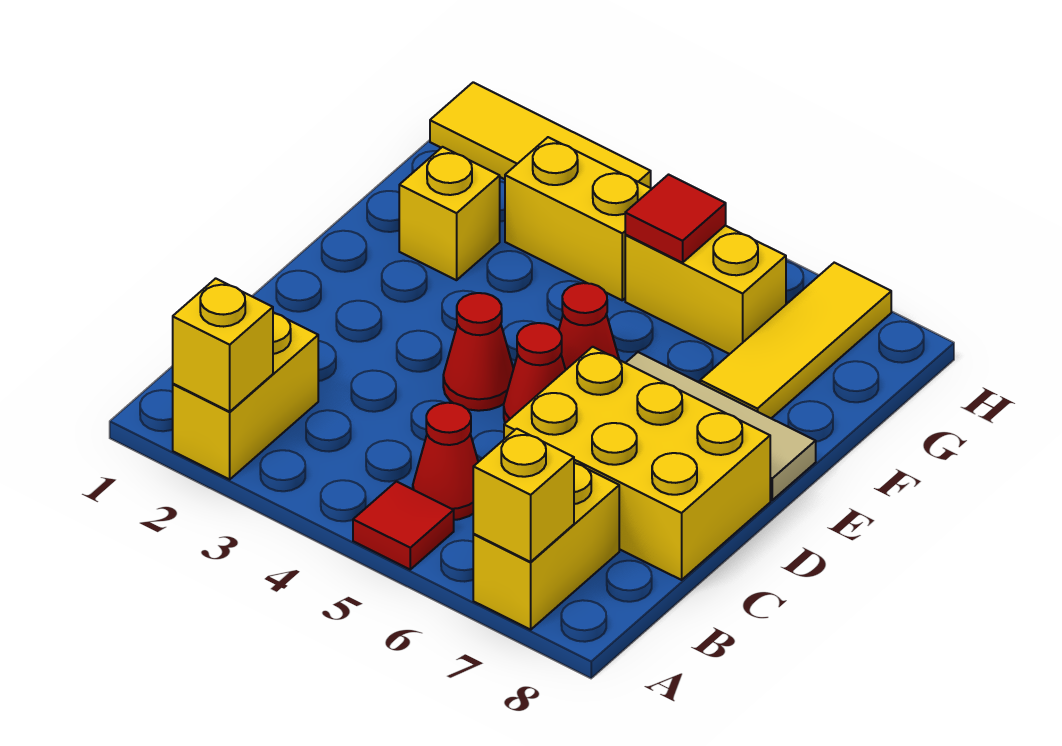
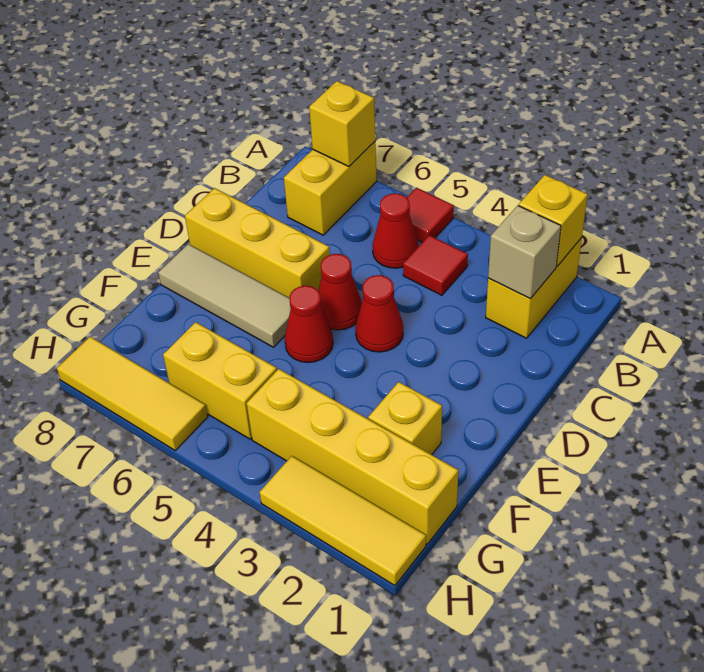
none -> tan 1x1 brick [488,205,561,299]
yellow 2x3 brick [504,347,770,580] -> yellow 1x3 brick [185,188,330,298]
yellow 1x3 tile [700,263,891,418] -> yellow 1x3 tile turned to [57,337,208,450]
yellow 1x2 brick [505,137,651,300] -> yellow 1x4 brick [247,369,458,544]
red 1x1 tile [625,175,726,263] -> red 1x1 tile moved to [403,235,468,295]

